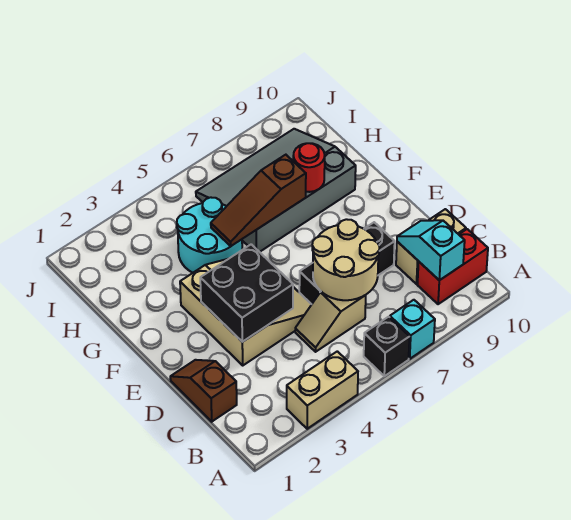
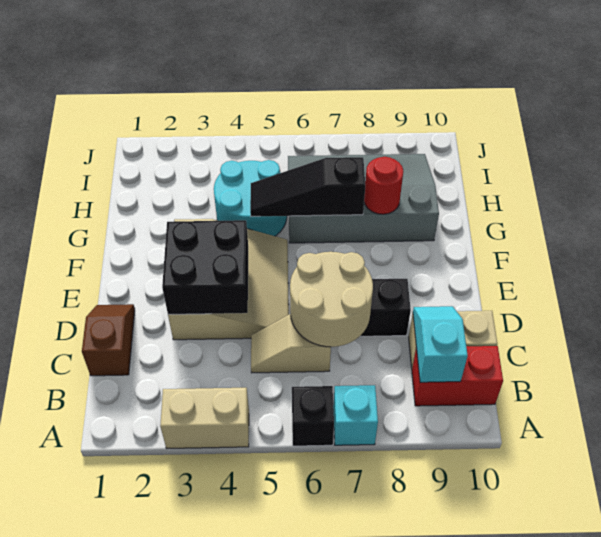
brown 1x3 slope [211,155,306,246] -> black 1x3 slope [250,157,365,217]

